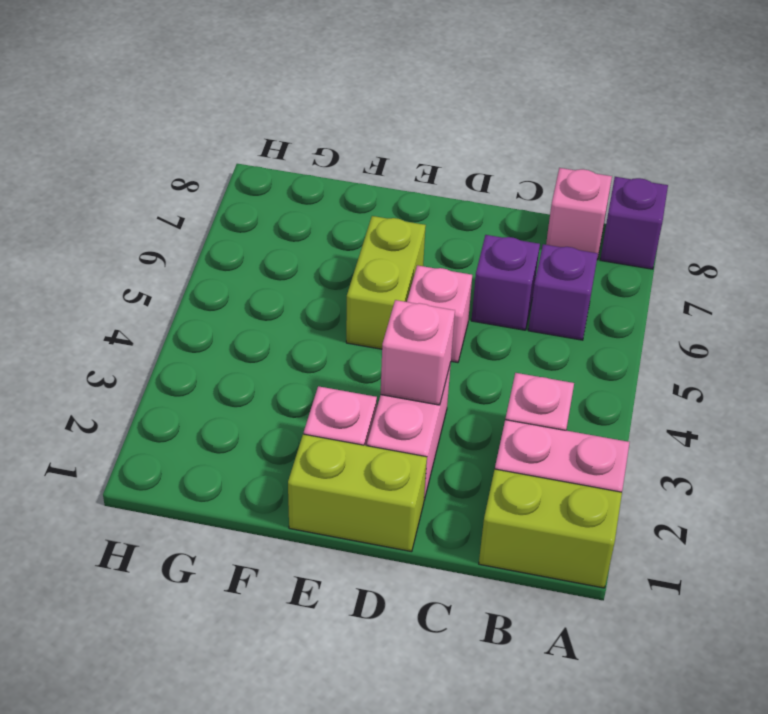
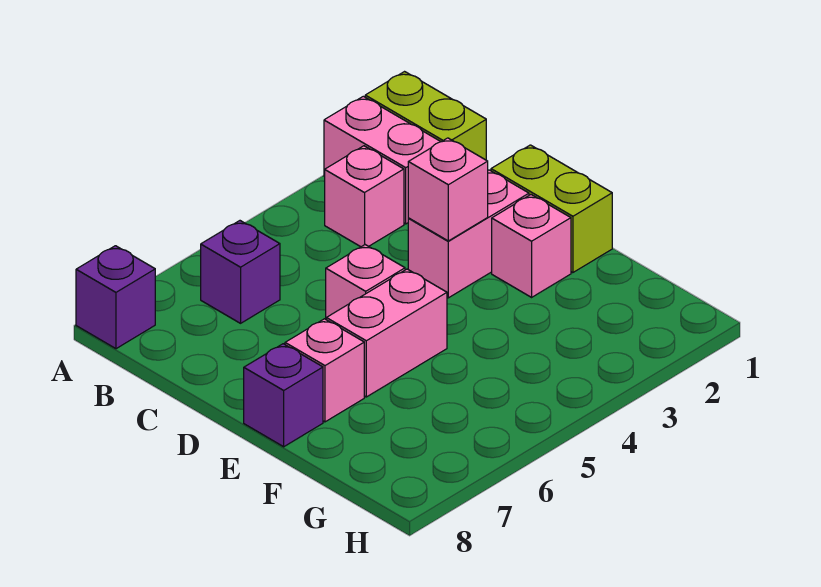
pink 1x1 brick [546,168,612,260] -> pink 1x1 brick moved to [285,319,364,422]
purple 1x1 brick [471,235,540,330] -> purple 1x1 brick moved to [244,344,323,447]
lime 1x2 brick [346,216,426,349] -> pink 1x2 brick [326,269,447,397]

